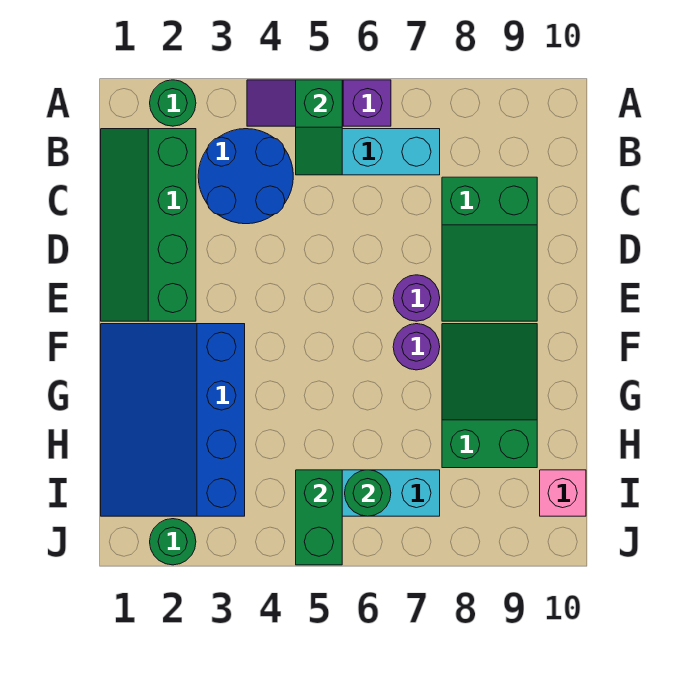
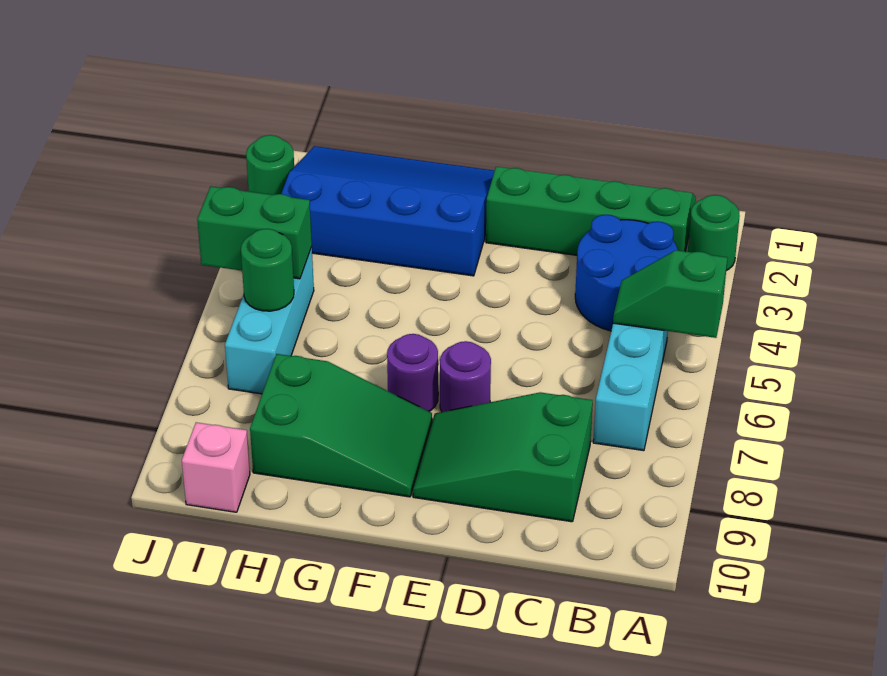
purple 1x3 slope [247,80,391,126] -> none

